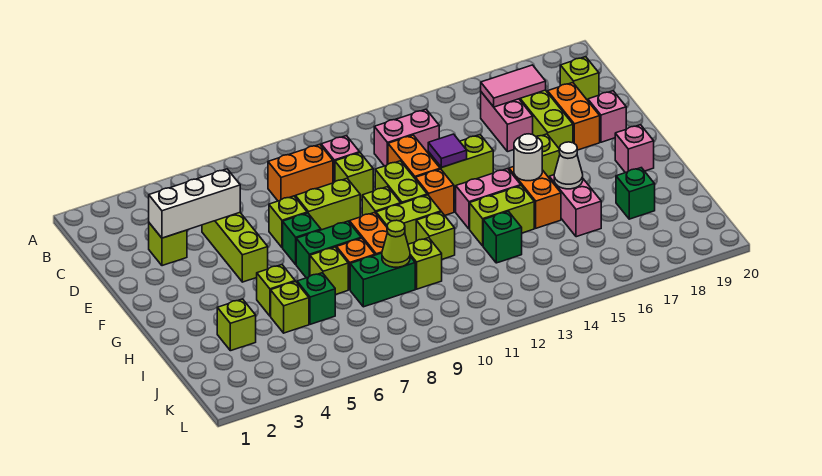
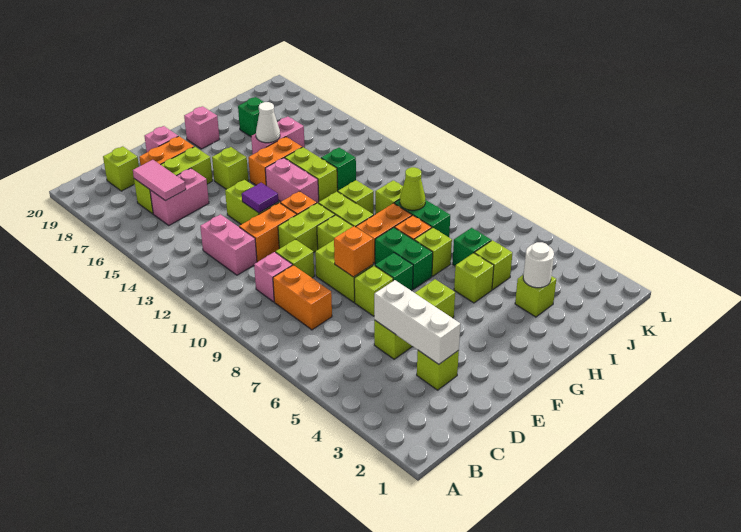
none -> orange 1x1 brick [334,226,373,277]
white 1x1 round brick [514,134,542,181] -> white 1x1 round brick moved to [523,242,554,288]

